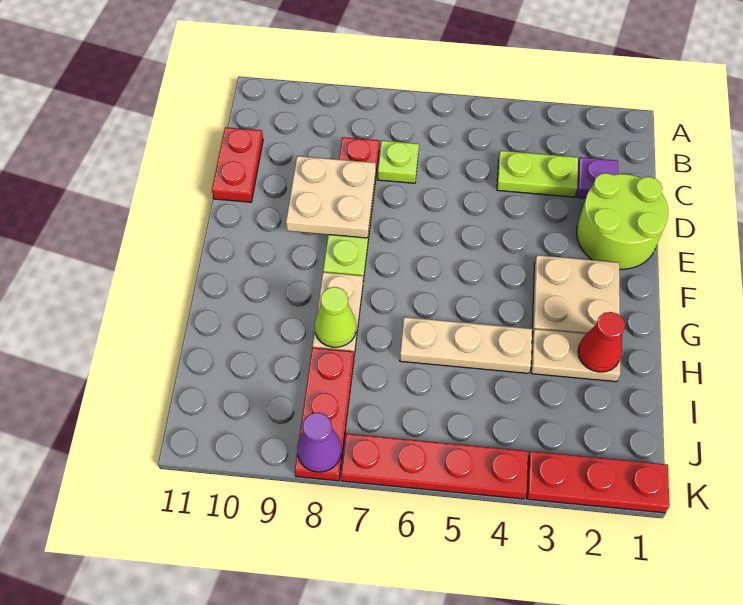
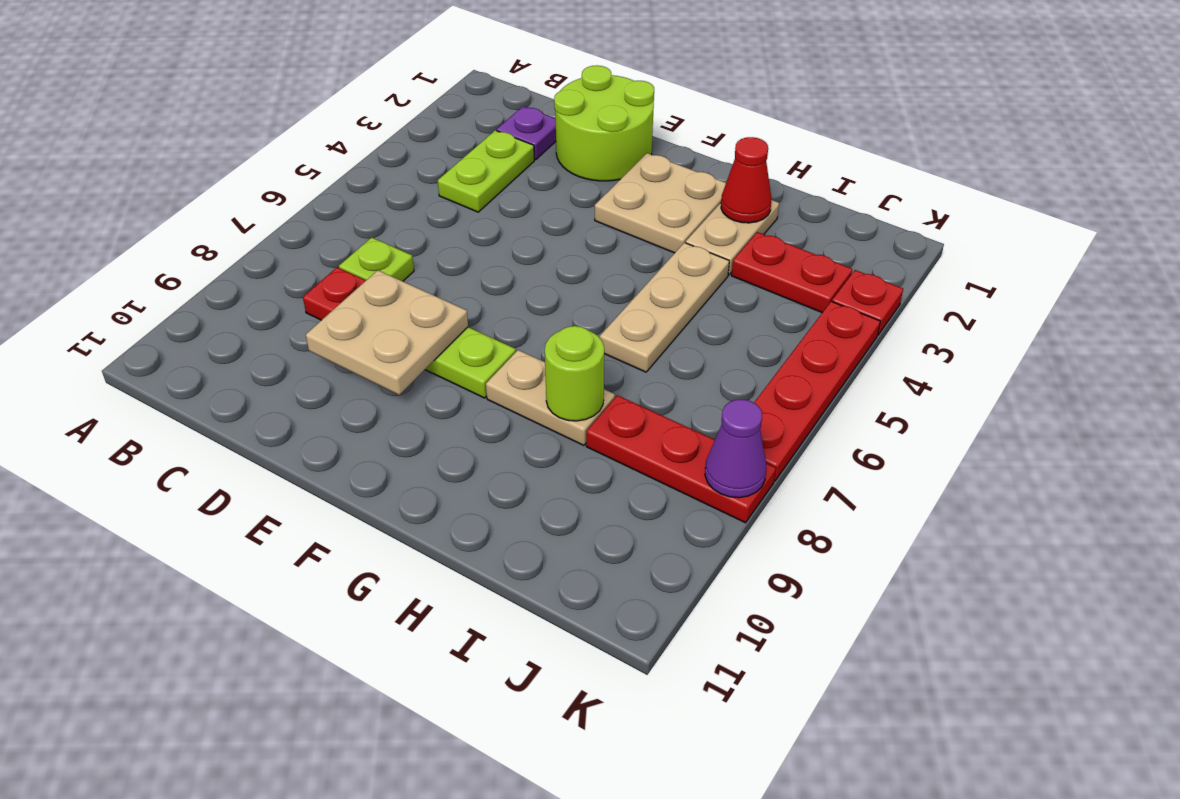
red 1x2 plate [212,127,263,202] -> red 1x2 plate moved to [732,232,852,312]
lime 1x1 cone [315,287,356,347] -> lime 1x1 round brick [545,326,604,421]
red 1x3 plate [527,451,669,513] -> red 1x1 plate [832,270,903,335]

